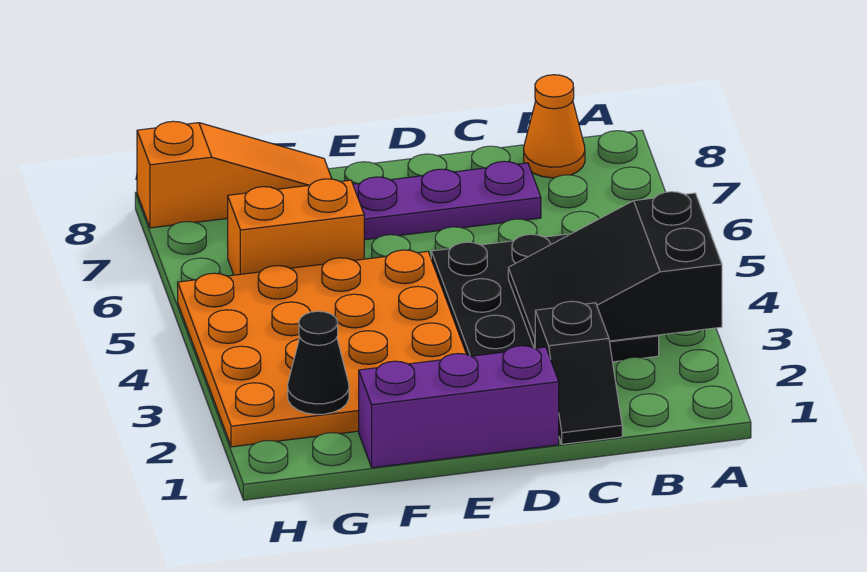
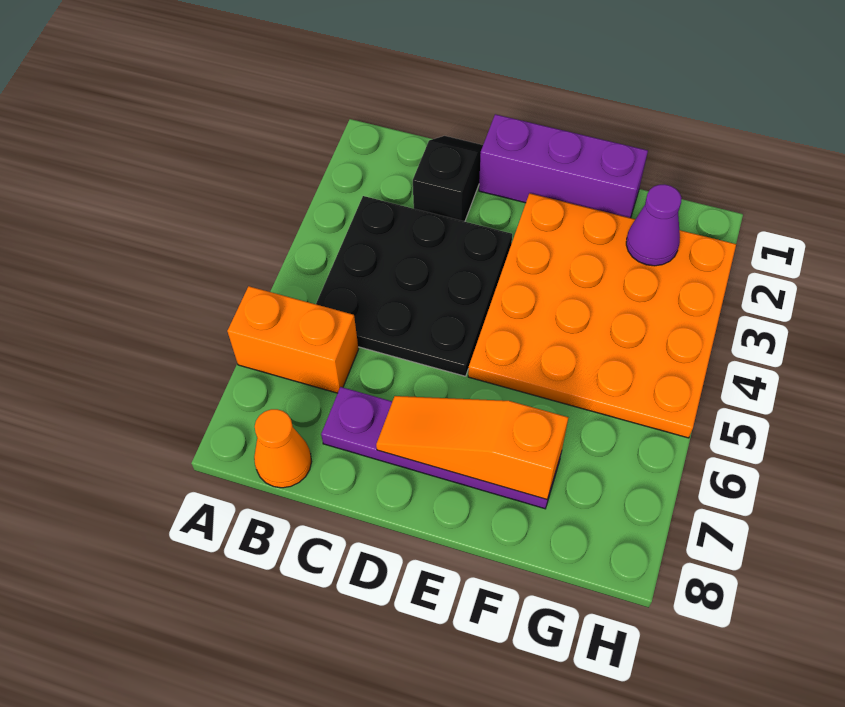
black 2x3 slope [508,192,722,348] -> none
orange 1x2 brick [228,179,364,275] -> orange 1x2 brick moved to [227,286,358,393]
orange 1x3 slope [137,121,332,228] -> orange 1x3 slope moved to [376,396,568,499]
black 1x1 cone [288,311,349,414] -> purple 1x1 cone [626,184,682,266]

